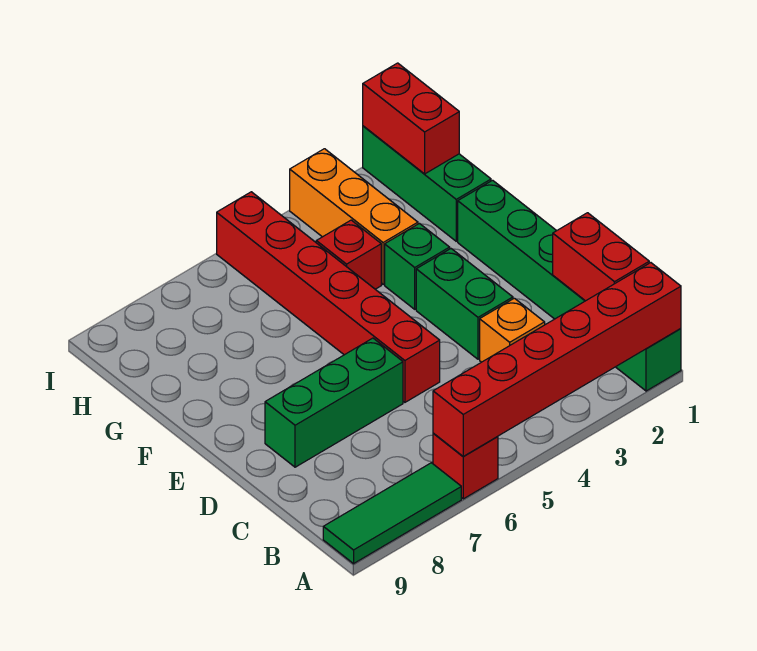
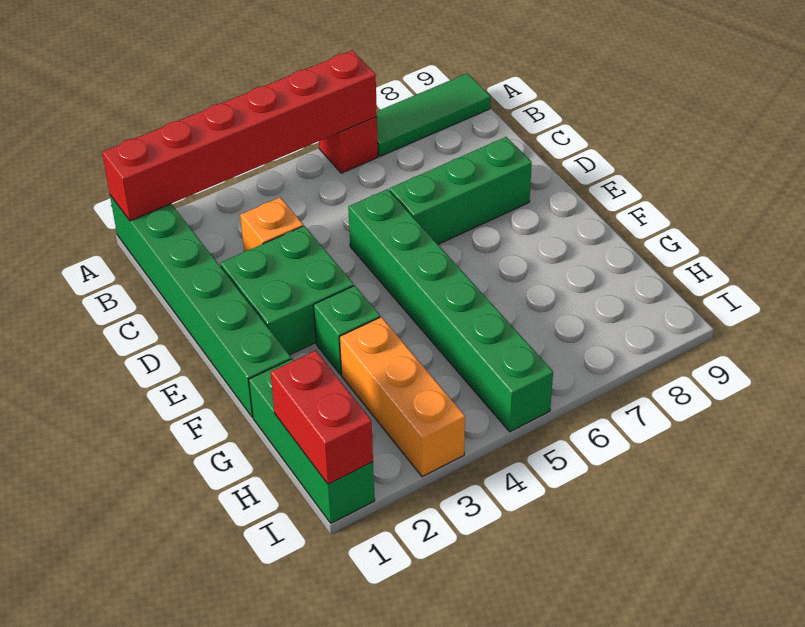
red 1x2 brick [553,213,649,301] -> none
green 1x2 brick [416,249,513,359] -> green 2x2 brick [220,226,354,355]
red 1x6 brick [217,192,440,402] -> green 1x6 brick [348,189,553,432]
red 1x1 brick [316,220,381,289] -> none

